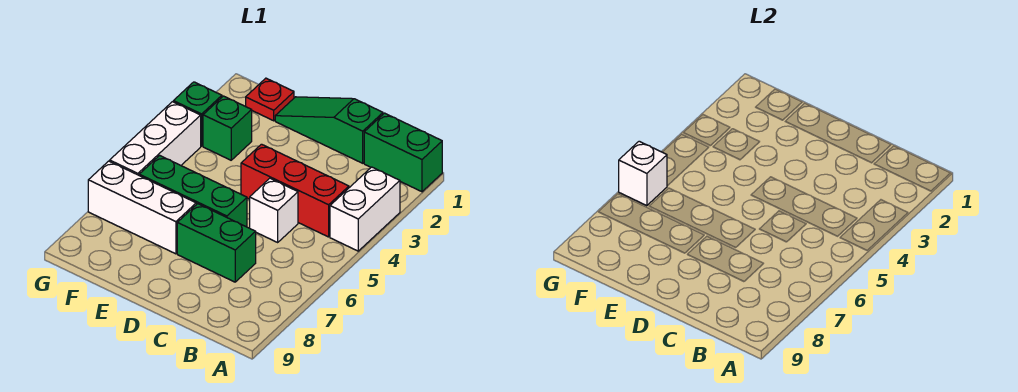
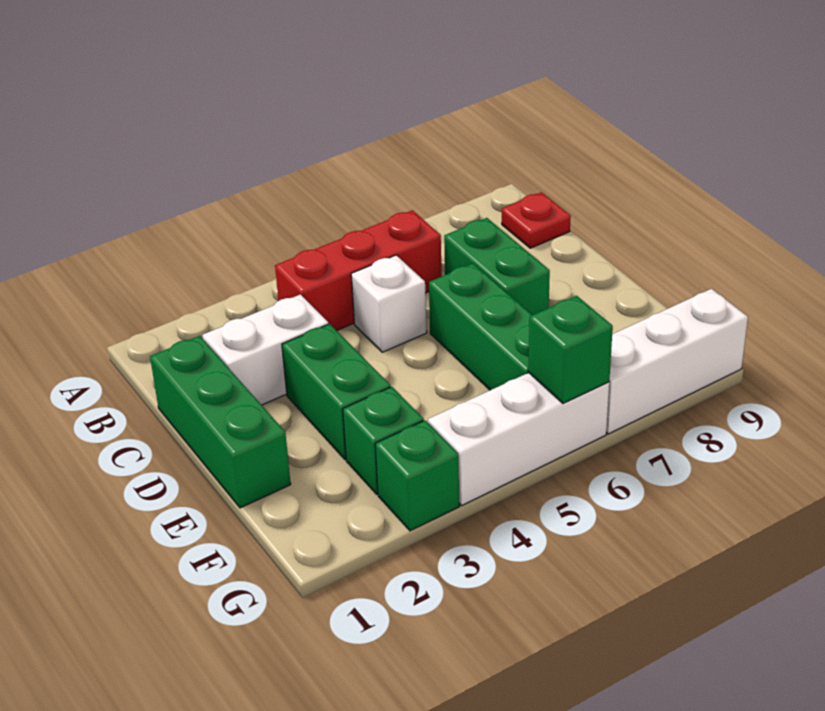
green 1x2 brick [364,113,442,192] -> green 1x2 brick moved to [282,324,391,460]
white 1x2 brick [330,167,400,251] -> white 1x2 brick moved to [202,295,328,405]
red 1x3 brick [241,144,349,237] -> red 1x3 brick turned to [275,210,442,331]
green 1x3 slope [275,97,383,163] -> green 1x3 brick [150,336,291,508]
white 1x3 brick [88,161,196,254] -> white 1x3 brick turned to [606,289,748,434]
red 1x1 plate [246,78,294,121] -> red 1x1 plate moved to [502,192,571,248]
white 1x1 brick [619,141,667,206] -> green 1x1 brick [528,296,613,403]

